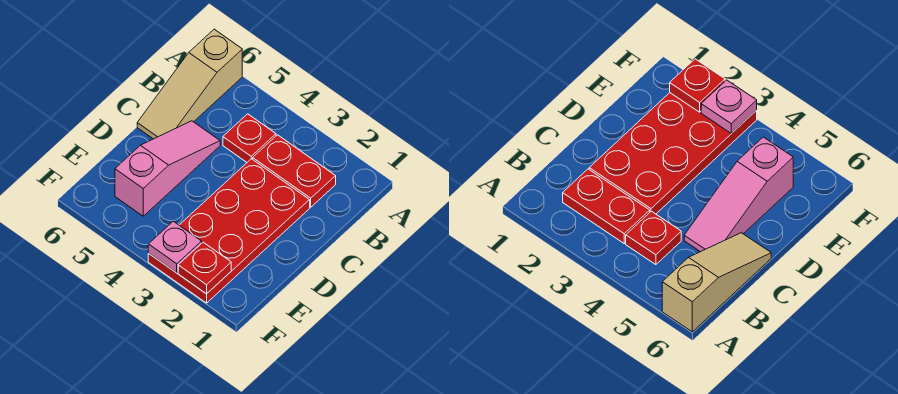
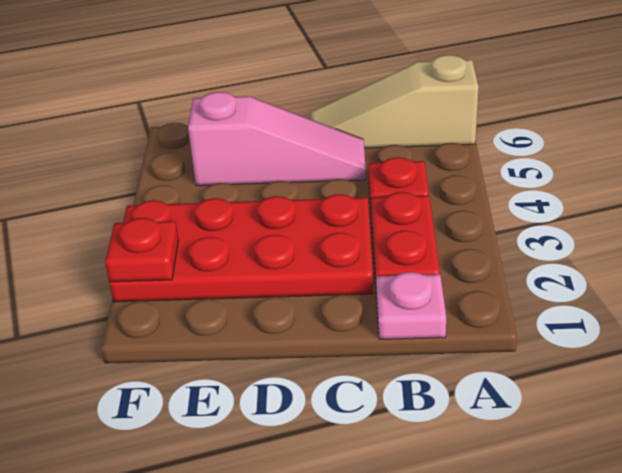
pink 1x1 plate [148,221,202,273] -> pink 1x1 plate moved to [376,272,446,339]

